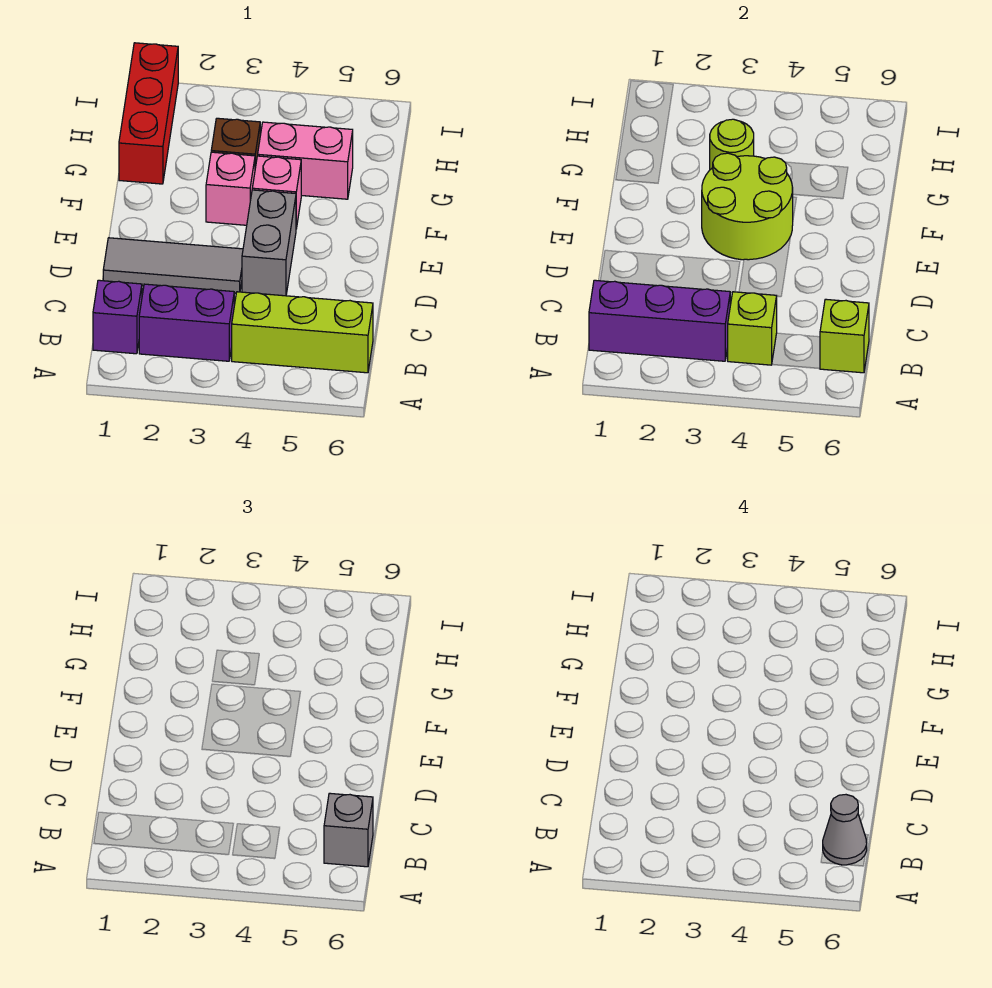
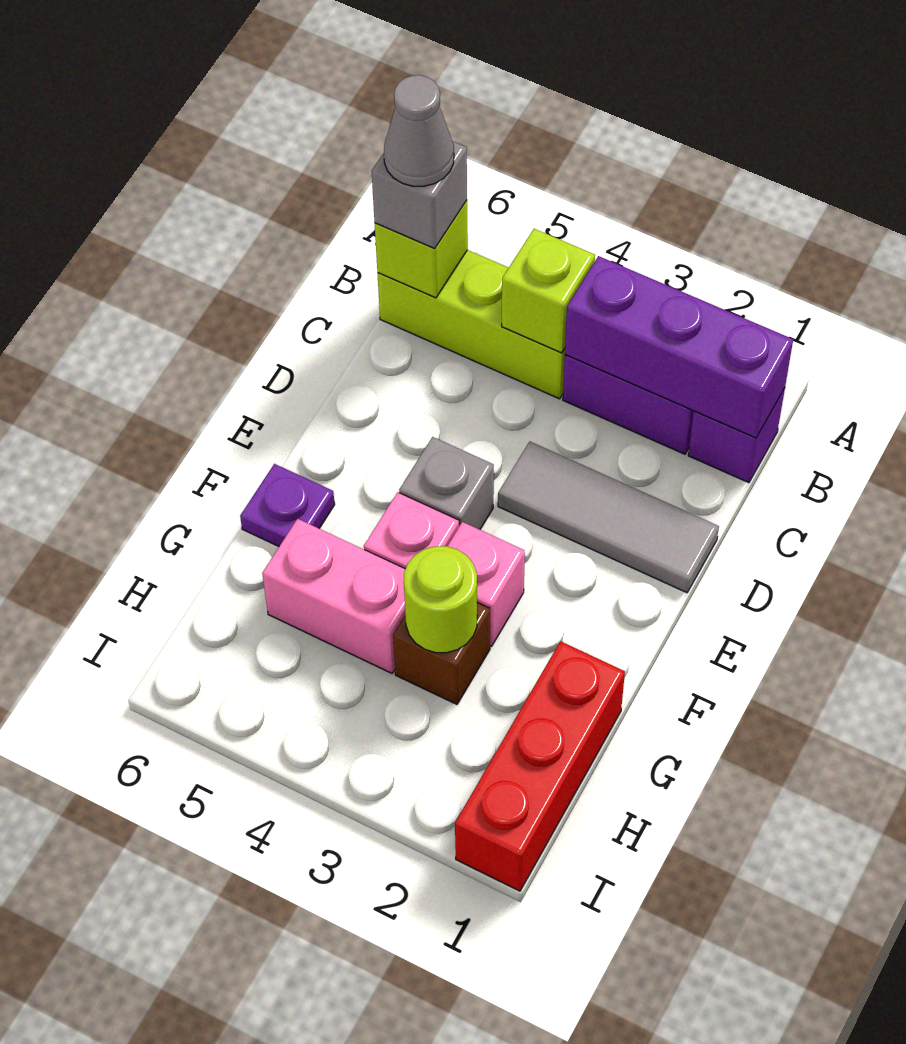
grey 1x2 brick [242,190,296,296] -> grey 1x1 brick [399,437,494,530]
lime 2x2 round brick [702,153,793,260] -> none
none -> purple 1x1 plate [240,464,335,546]

